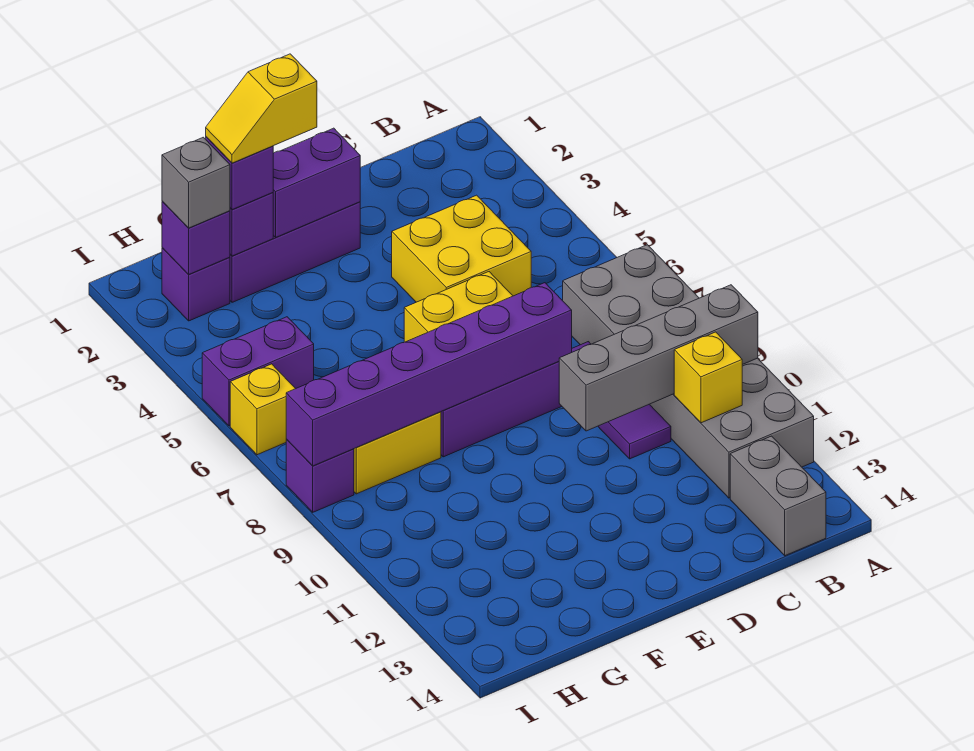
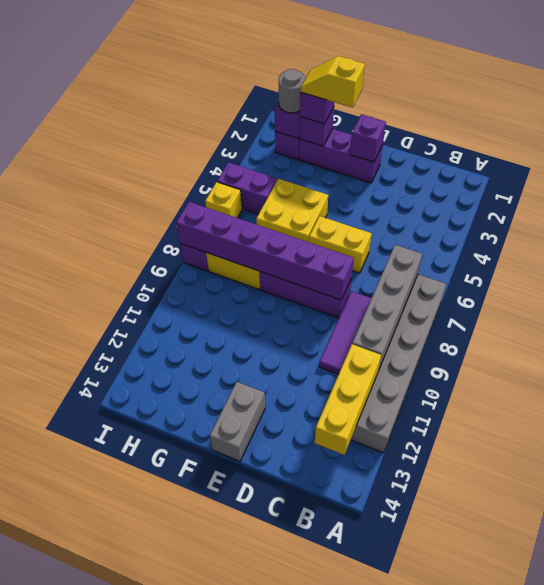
grey 1x4 brick [559,285,758,431] -> grey 1x4 brick turned to [352,245,423,371]
yellow 1x1 brick [674,332,742,423] -> yellow 1x3 brick [315,344,381,455]
grey 1x2 brick [730,436,826,556] -> grey 1x2 brick moved to [210,382,265,461]
yellow 2x2 brick [392,195,531,302] -> yellow 2x2 brick moved to [256,179,328,242]
purple 1x2 brick [273,128,360,237] -> purple 1x1 brick [350,114,386,162]
grey 1x1 brick [162,137,230,228] -> grey 1x1 round brick [279,69,305,113]

